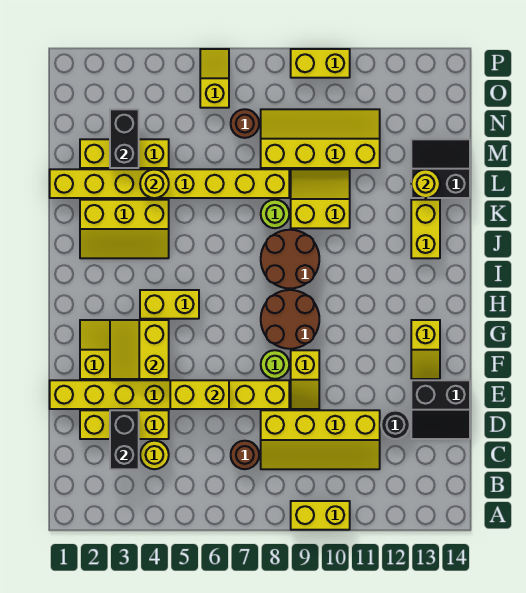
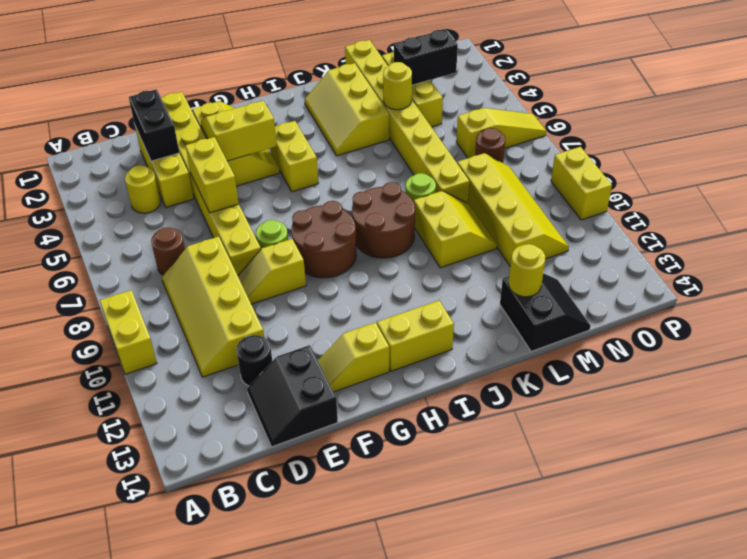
black 1x2 brick [110,410,139,469] -> black 1x2 brick turned to [129,89,179,161]
yellow 1x2 brick [411,200,440,258] -> yellow 1x2 brick moved to [377,301,454,371]
yellow 1x2 slope [200,49,229,108] -> yellow 1x3 slope [456,108,546,158]

